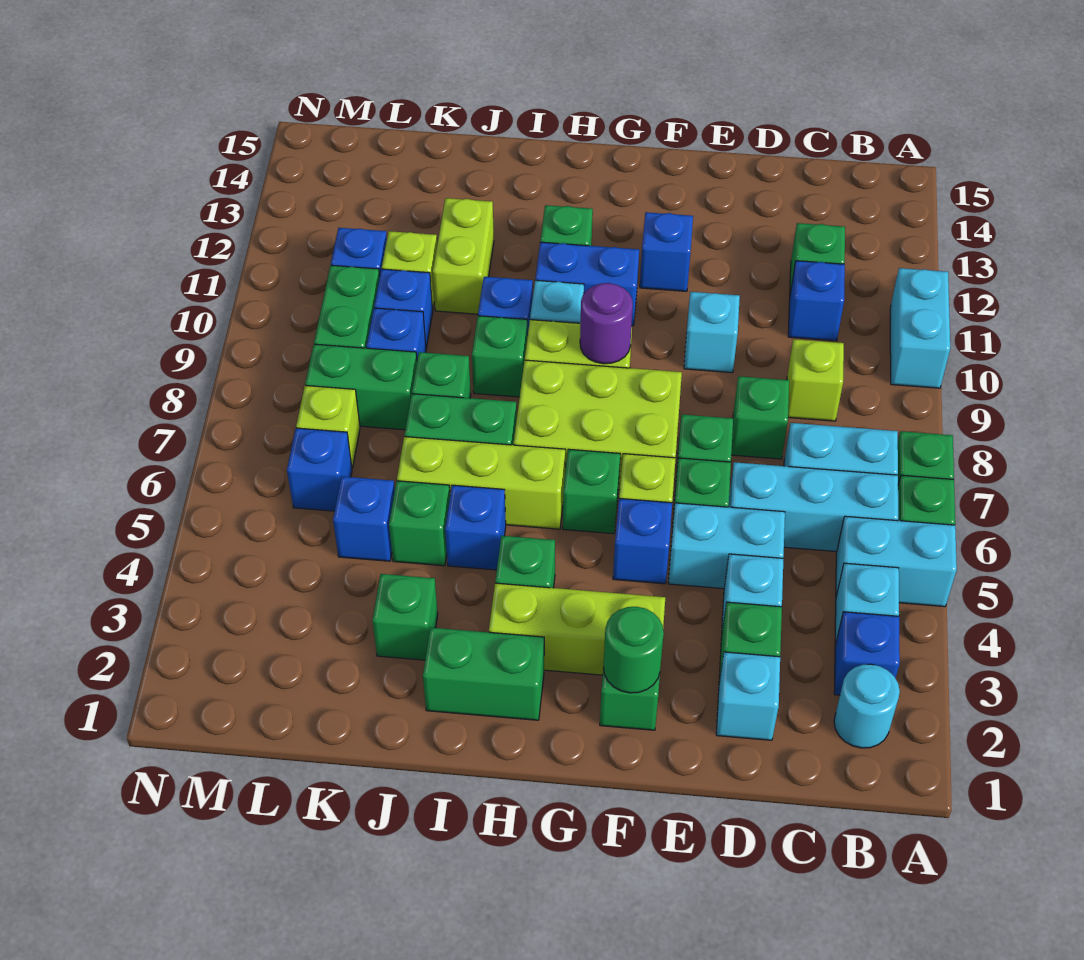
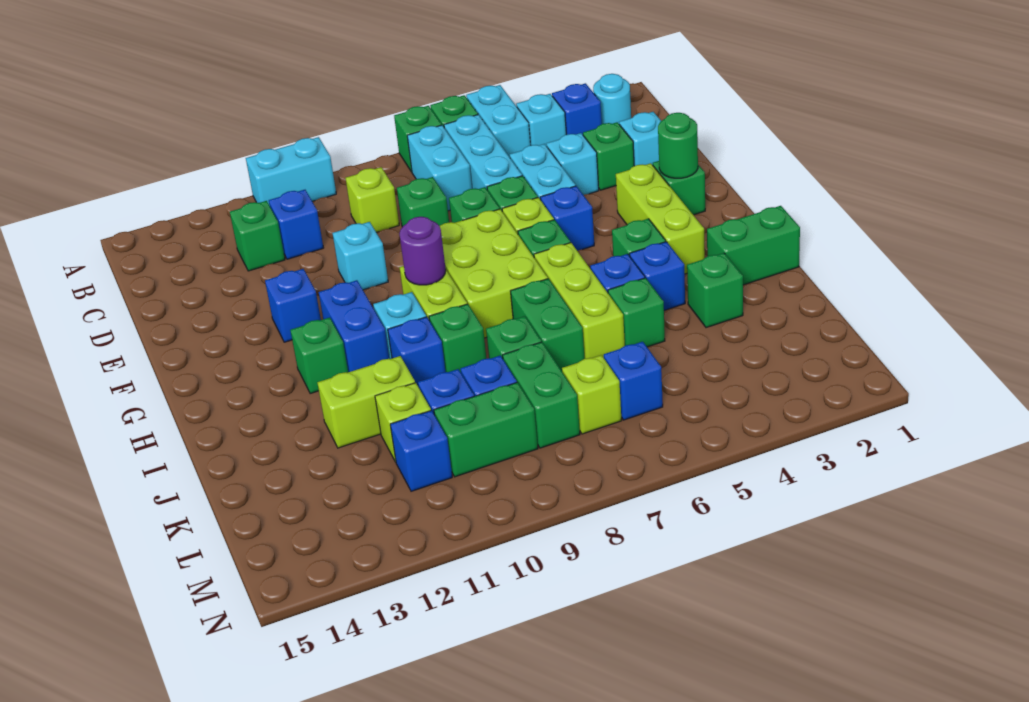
green 1x2 brick [423,628,544,720] -> green 1x2 brick turned to [707,206,800,285]
blue 1x1 brick [333,477,395,561] -> blue 1x1 brick moved to [630,242,685,310]

